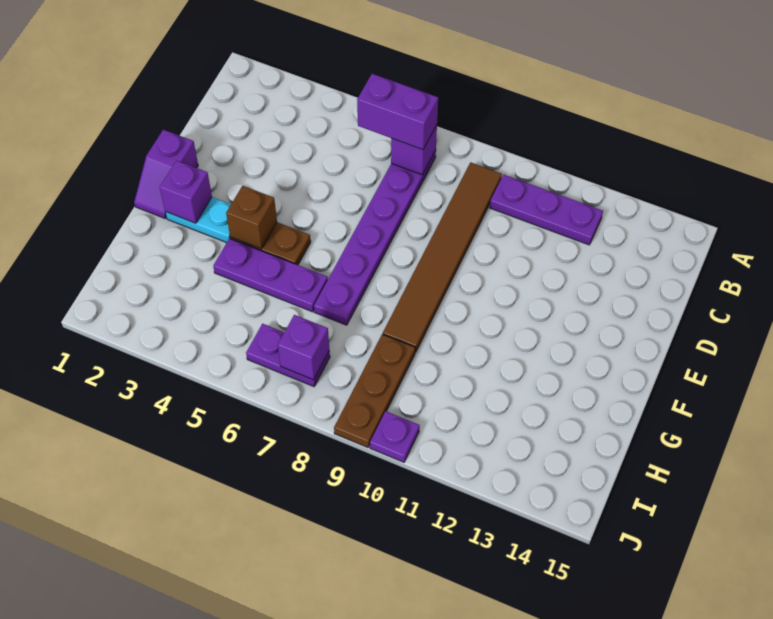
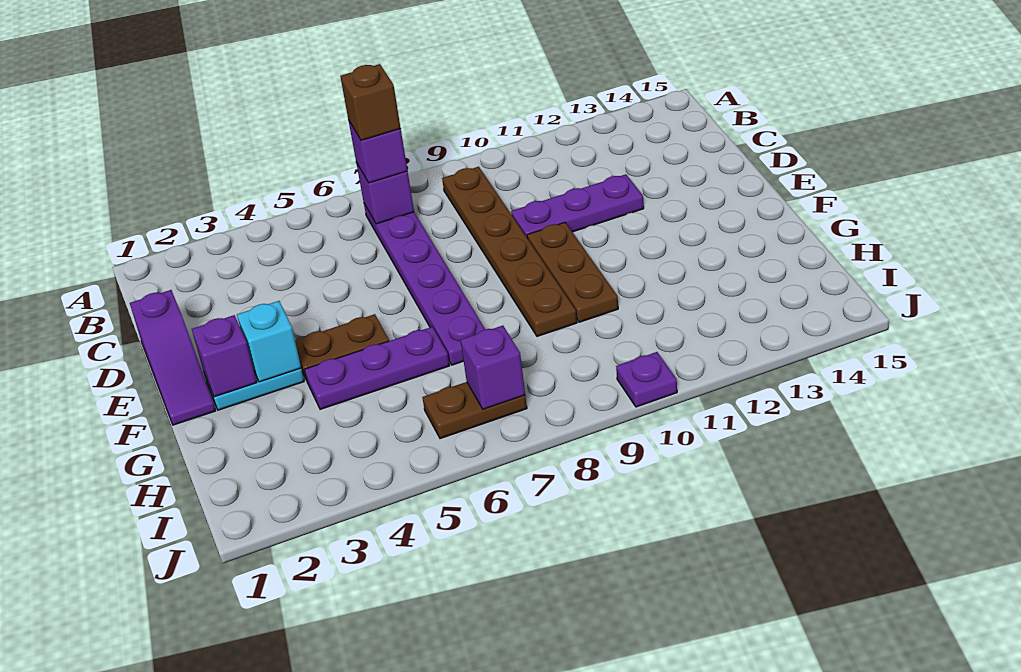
purple 1x2 brick [357,74,438,150] -> purple 1x1 brick [349,121,407,183]
brown 1x6 tile [383,162,502,352] -> brown 1x6 plate [442,167,577,336]
purple 1x3 plate [490,175,603,245] -> purple 1x3 plate moved to [511,174,644,237]
purple 1x2 slope [134,130,198,218] -> purple 1x3 slope [130,290,216,425]
none -> cyan 1x1 brick [237,301,301,382]
brown 1x1 brick [226,186,277,249] -> brown 1x1 brick moved to [340,64,401,140]
brown 1x3 plate [334,334,415,447] -> brown 1x3 plate moved to [527,222,618,322]
purple 1x2 plate [246,324,330,387] -> brown 1x2 plate [422,382,527,439]

